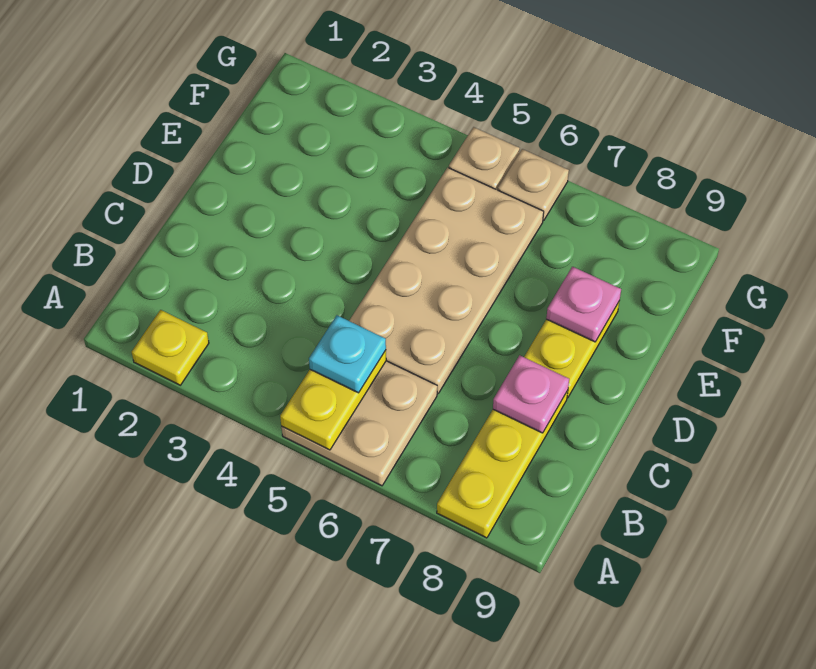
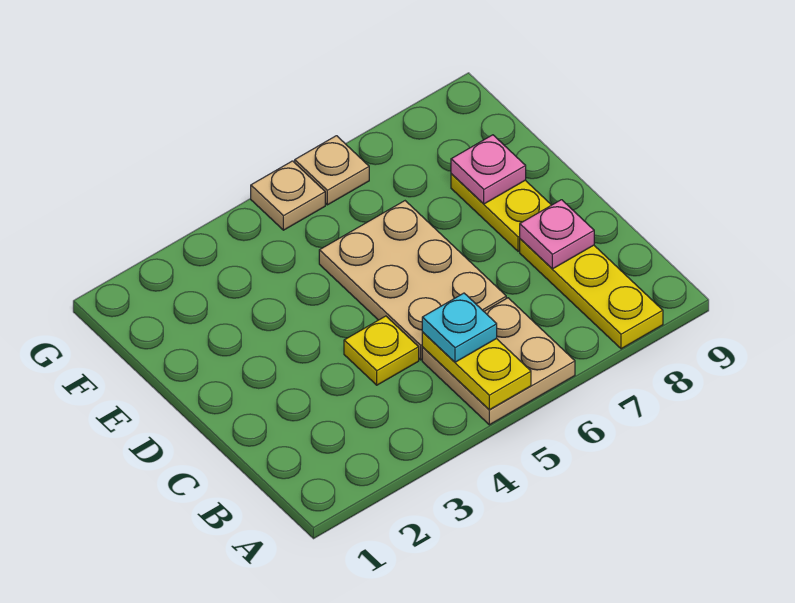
yellow 1x1 plate [132,310,209,385] -> yellow 1x1 plate moved to [344,316,419,385]
tan 2x4 plate [349,168,544,393] -> tan 2x3 plate [319,201,506,360]

